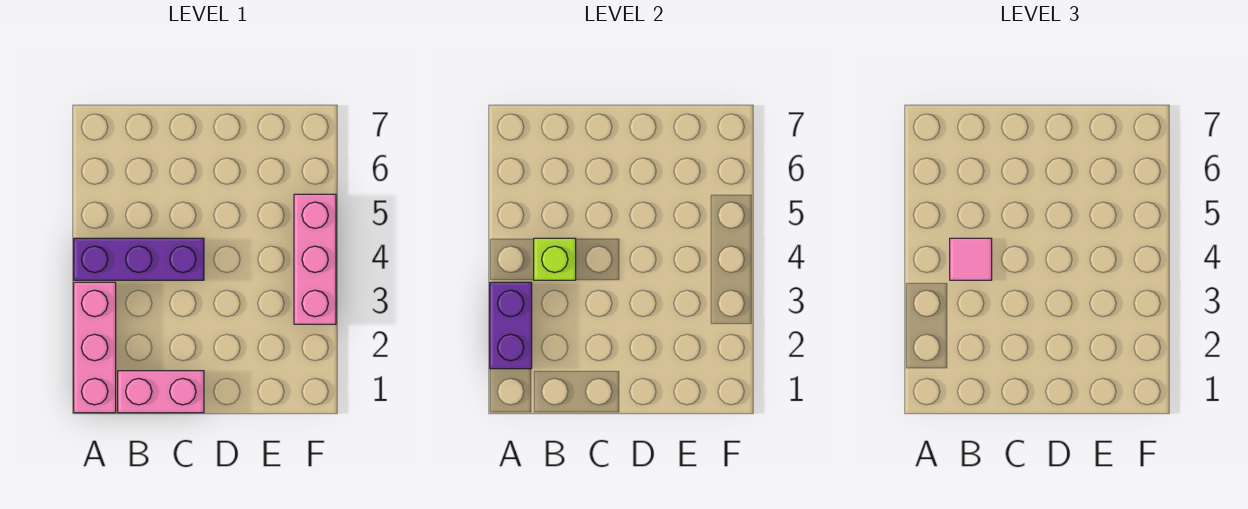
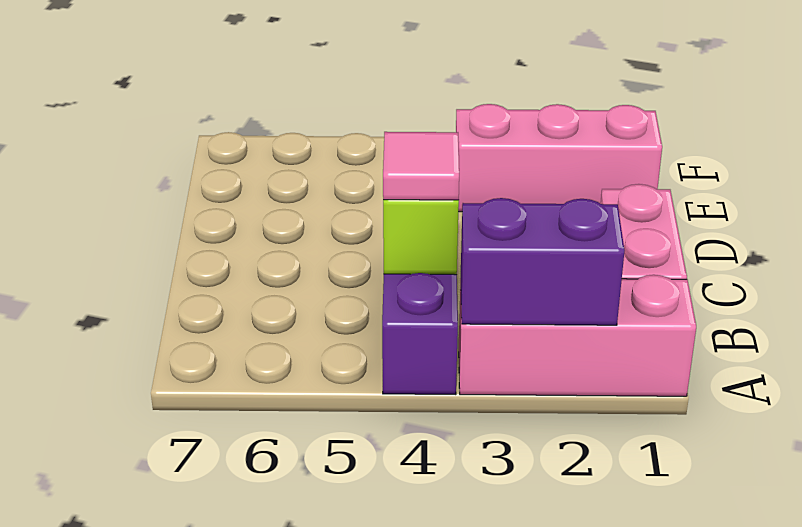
pink 1x3 brick [294,194,336,324] -> pink 1x3 brick moved to [456,104,662,212]

